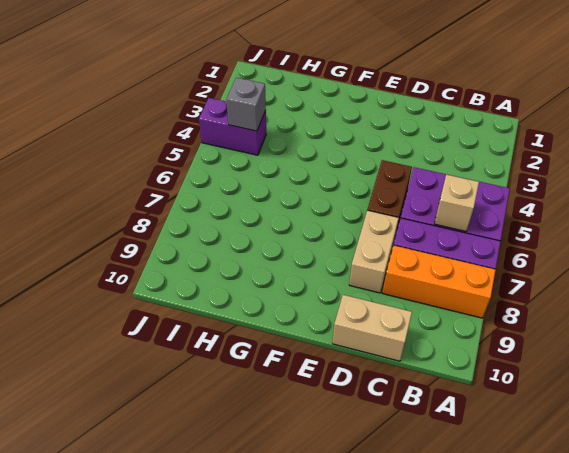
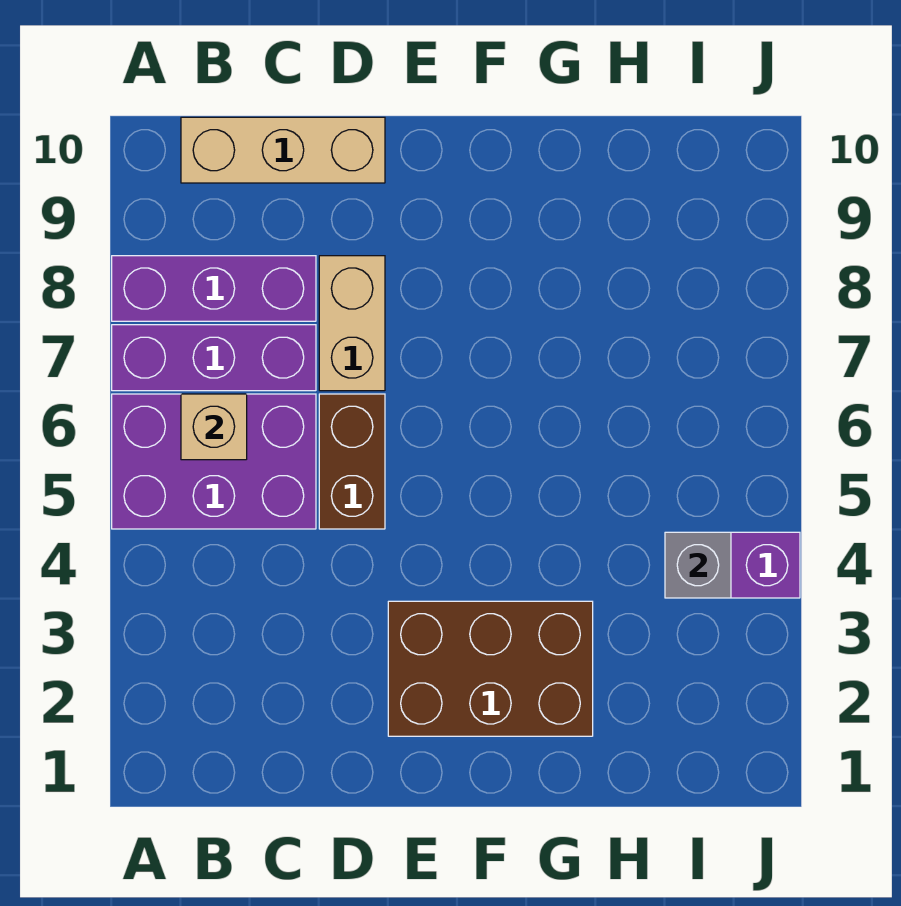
orange 1x3 brick [383,245,496,318] -> purple 1x3 brick [112,256,316,321]
tan 1x2 brick [332,295,412,361] -> tan 1x3 brick [181,117,385,183]
none -> brown 2x3 brick [388,601,593,736]

